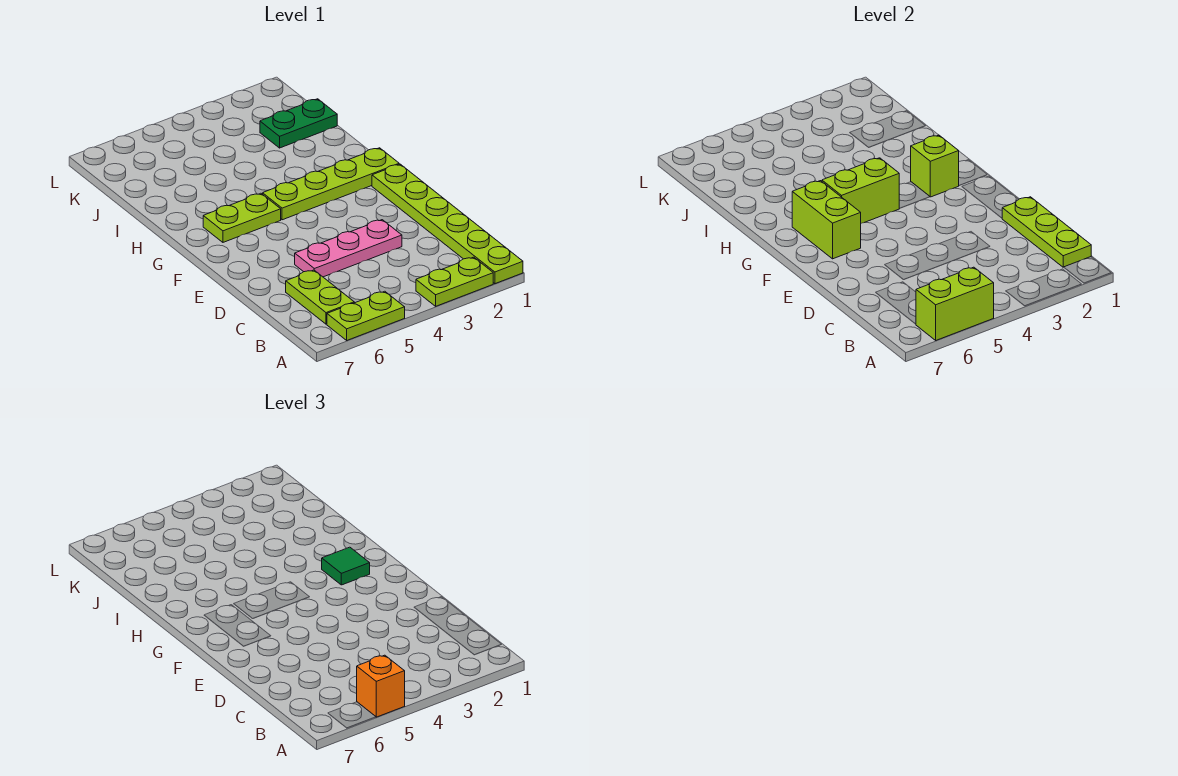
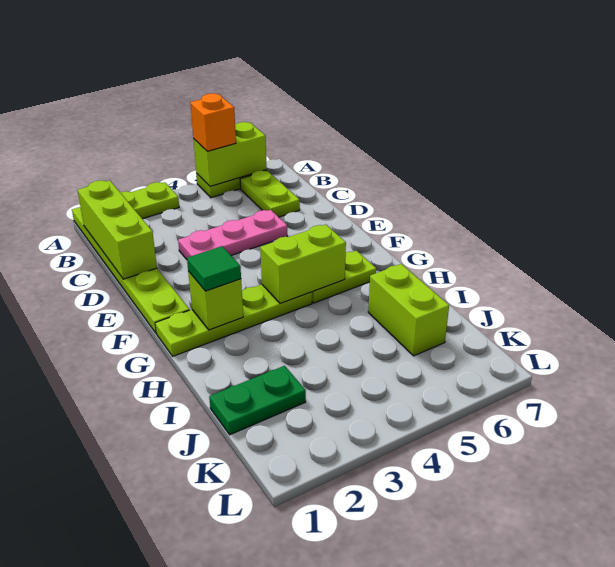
lime 1x3 plate [1002,197,1091,267] -> lime 1x3 brick [78,180,157,279]
lime 1x2 brick [792,181,861,259] -> lime 1x2 brick moved to [368,264,449,356]

